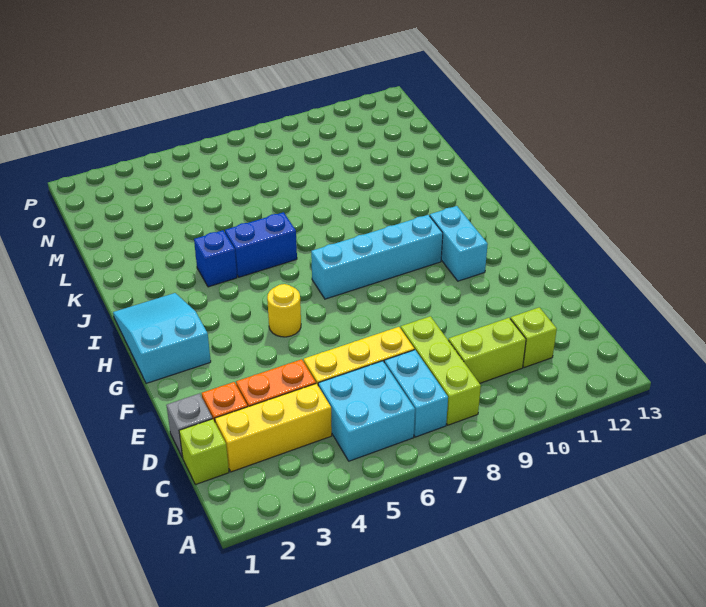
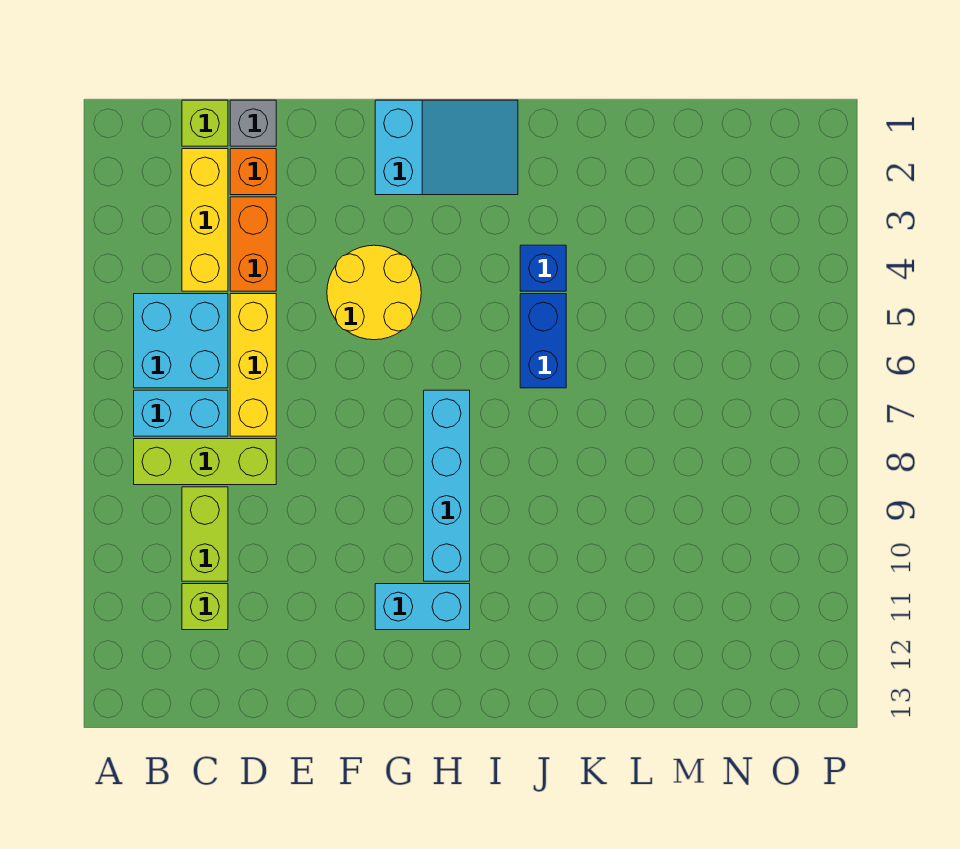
yellow 1x1 round brick [267,284,301,337] -> yellow 2x2 round brick [327,245,421,340]

